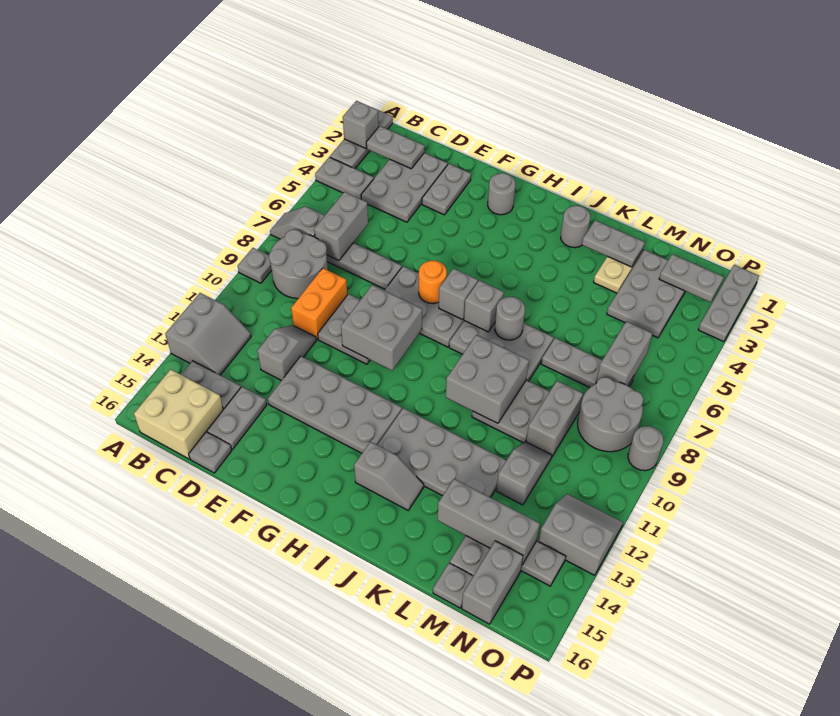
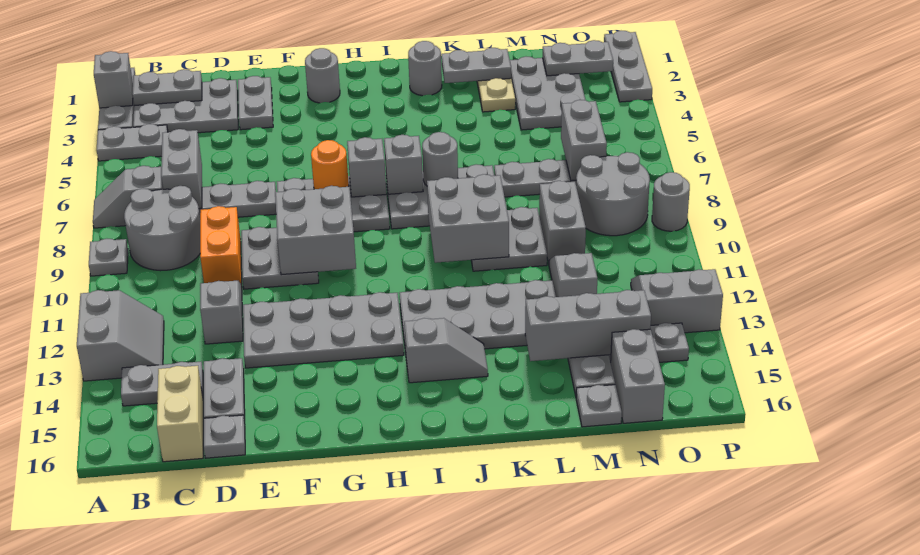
tan 2x2 brick [134,369,223,459] -> tan 1x2 brick [157,366,203,462]
grey 2x3 plate [361,153,448,222] -> grey 2x3 plate turned to [133,78,238,133]

